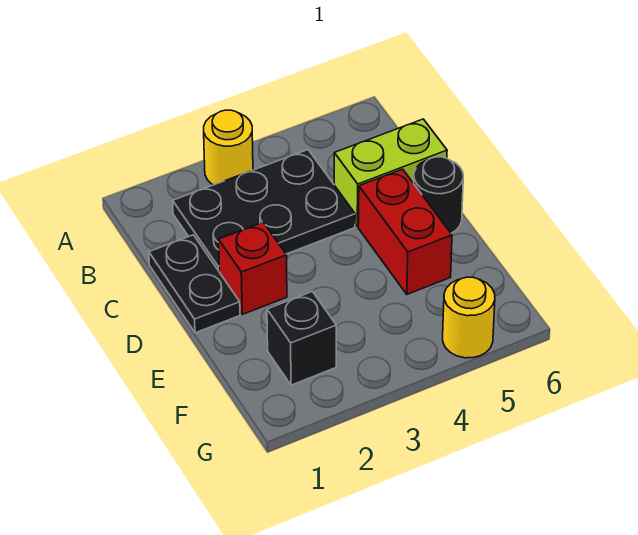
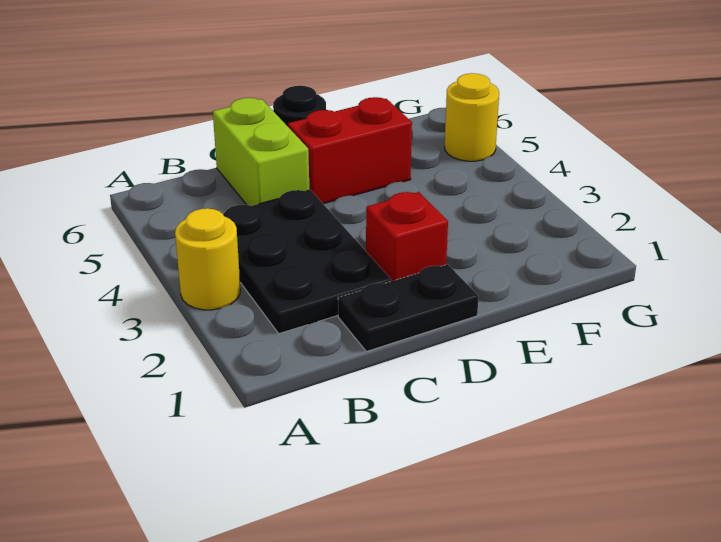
black 1x1 brick [267,292,336,385] -> none

